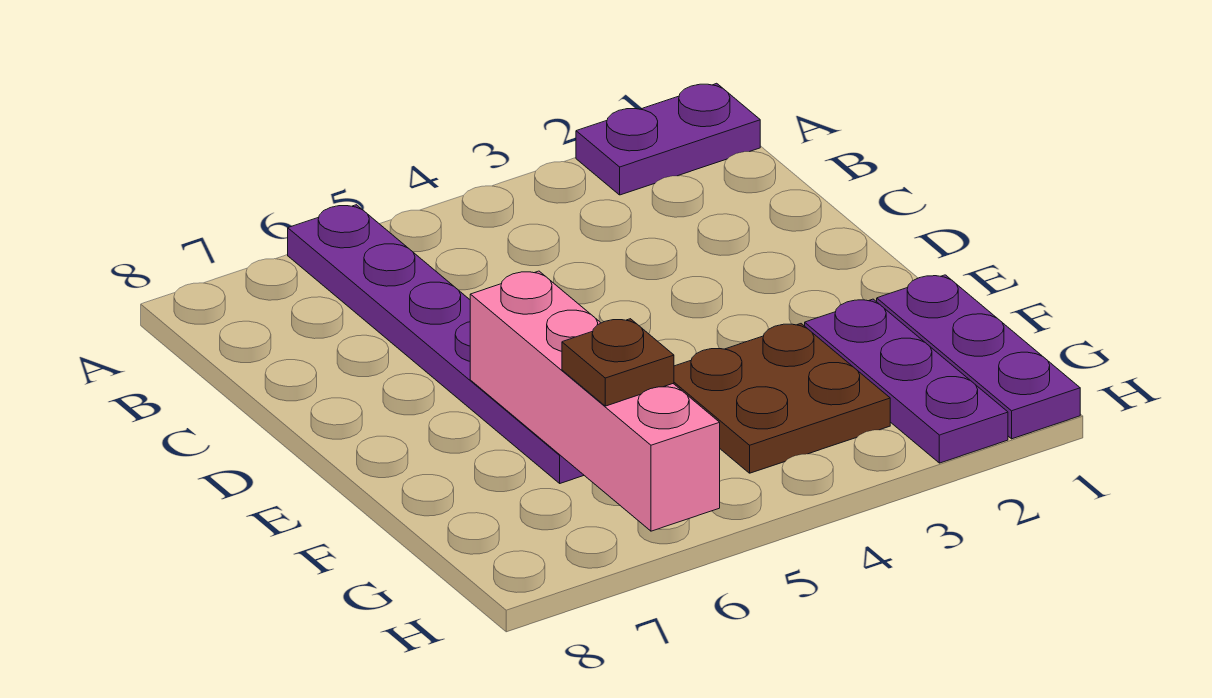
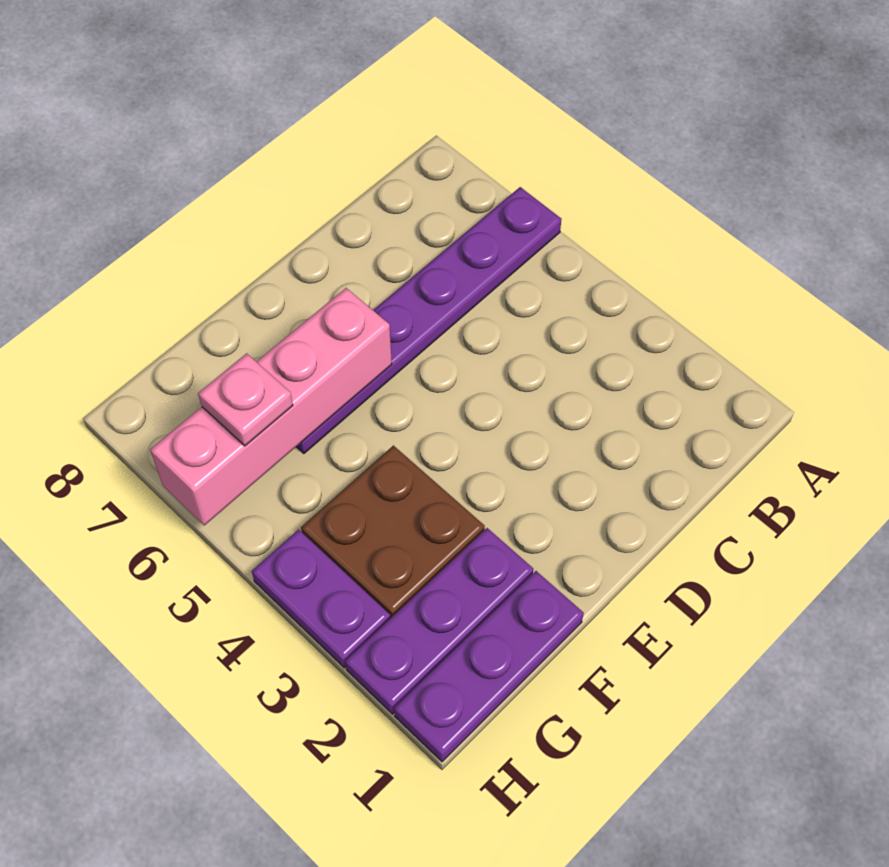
purple 1x2 plate [576,83,760,195] -> purple 1x2 plate moved to [252,530,390,668]
brown 1x1 plate [562,319,674,406] -> pink 1x1 plate [198,353,293,446]

